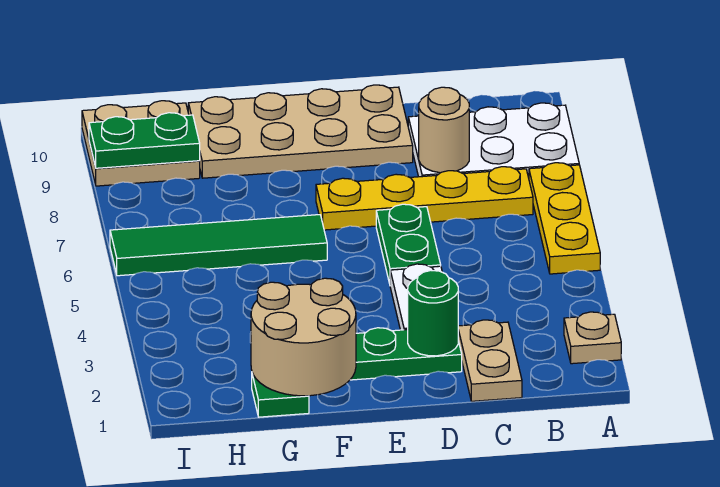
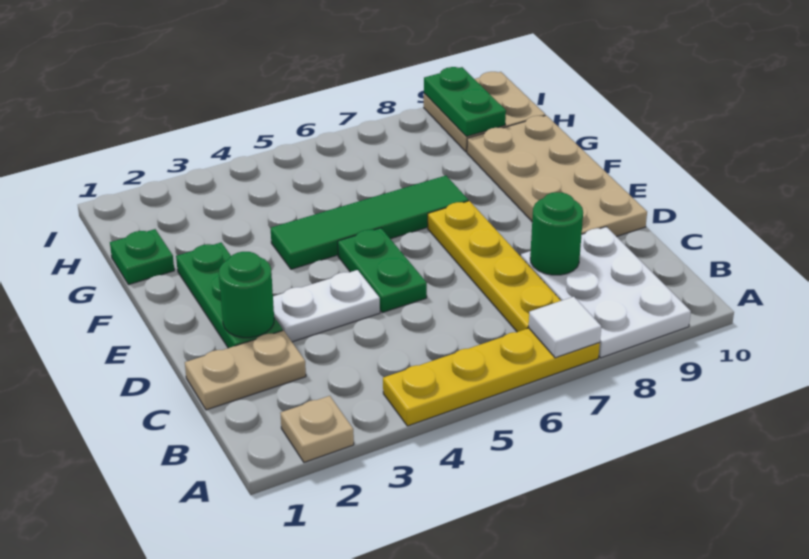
yellow 1x3 plate [529,163,600,274] -> yellow 1x4 plate [383,328,600,426]
none -> white 1x1 tile [529,297,601,358]
tan 1x1 round brick [419,87,469,173] -> green 1x1 round brick [530,192,583,275]
green 1x2 plate [376,204,441,284] -> green 1x2 plate turned to [338,228,427,313]
tan 2x2 round brick [251,278,356,396] -> none
green 1x4 tile [110,215,327,276] -> green 1x4 tile turned to [271,176,468,269]

